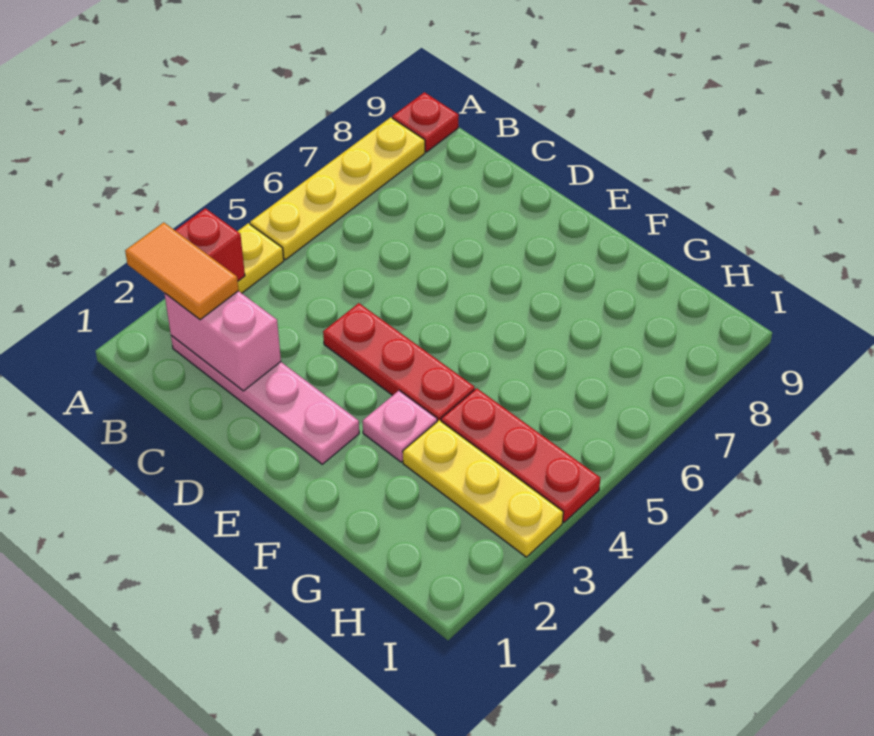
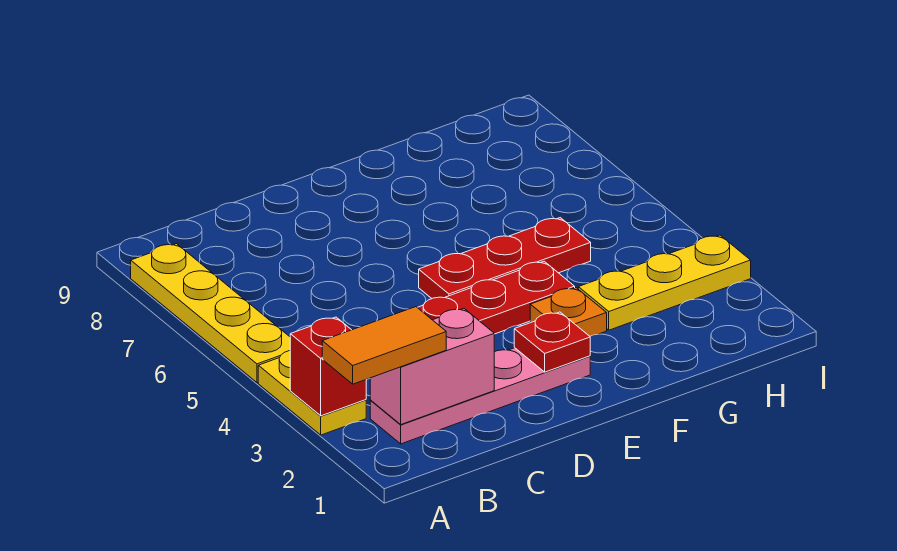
red 1x1 plate [392,92,459,152] -> red 1x1 plate moved to [514,312,590,372]
pink 1x1 plate [363,391,437,462] -> orange 1x1 plate [530,288,607,336]
red 1x3 plate [441,388,600,522] -> red 1x3 plate moved to [419,218,591,298]

